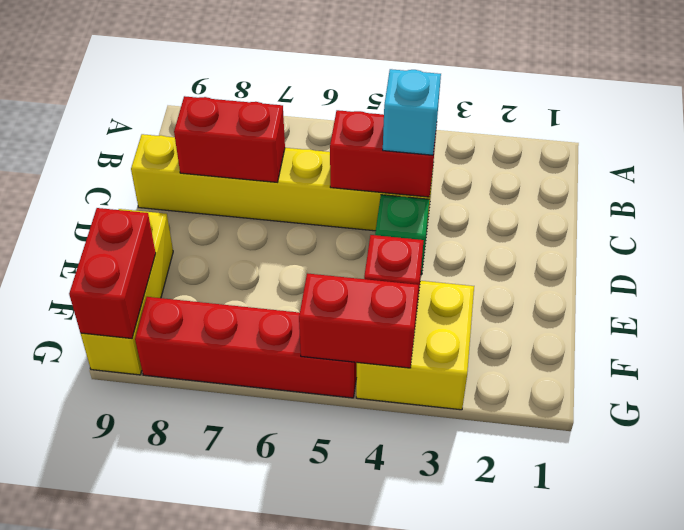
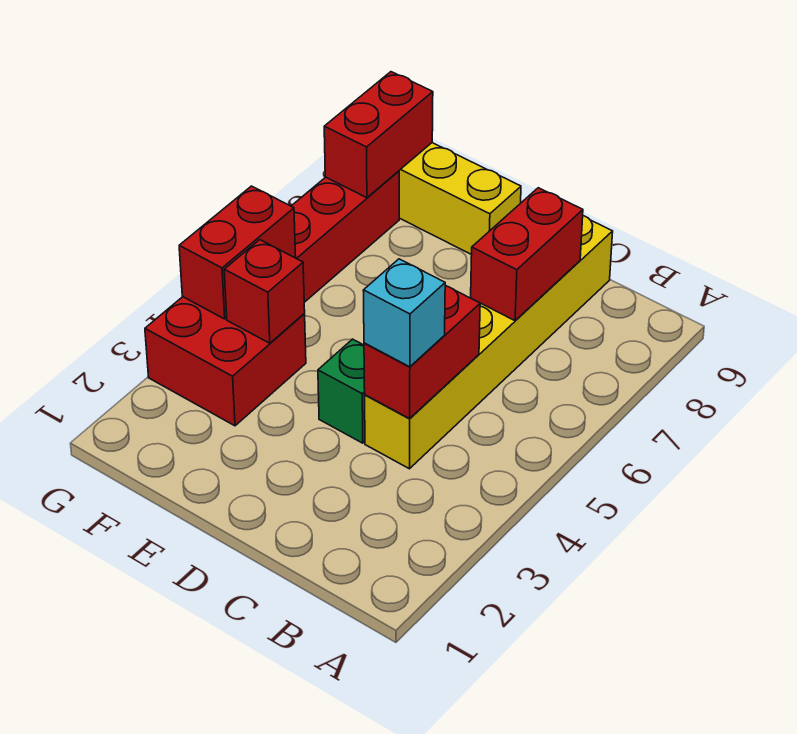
yellow 2x2 brick [356,281,474,410] -> red 2x2 brick [145,297,306,426]
red 1x2 brick [69,208,156,338] -> red 1x2 brick turned to [324,72,433,198]

